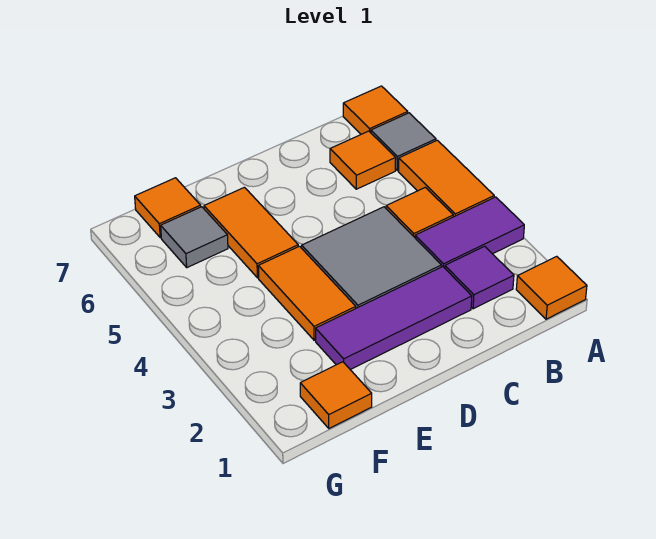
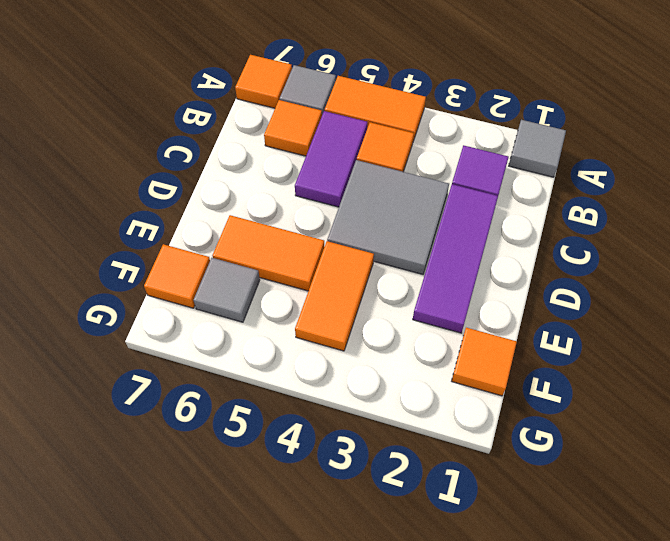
orange 1x1 tile [516,256,587,319] -> grey 1x1 tile [509,120,566,177]
purple 1x2 tile [415,197,524,268] -> purple 1x2 tile moved to [295,111,367,207]
orange 1x2 tile [258,246,356,340] -> orange 1x2 tile turned to [295,241,374,351]

